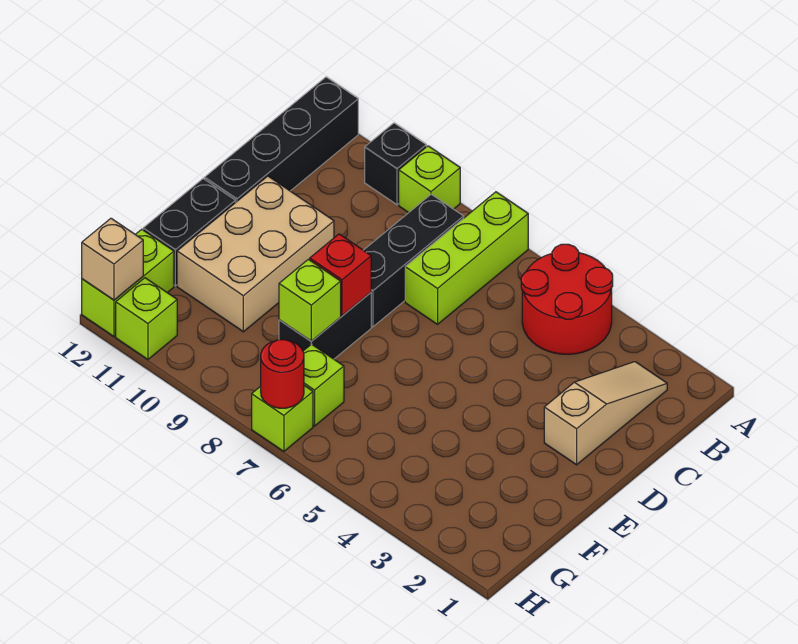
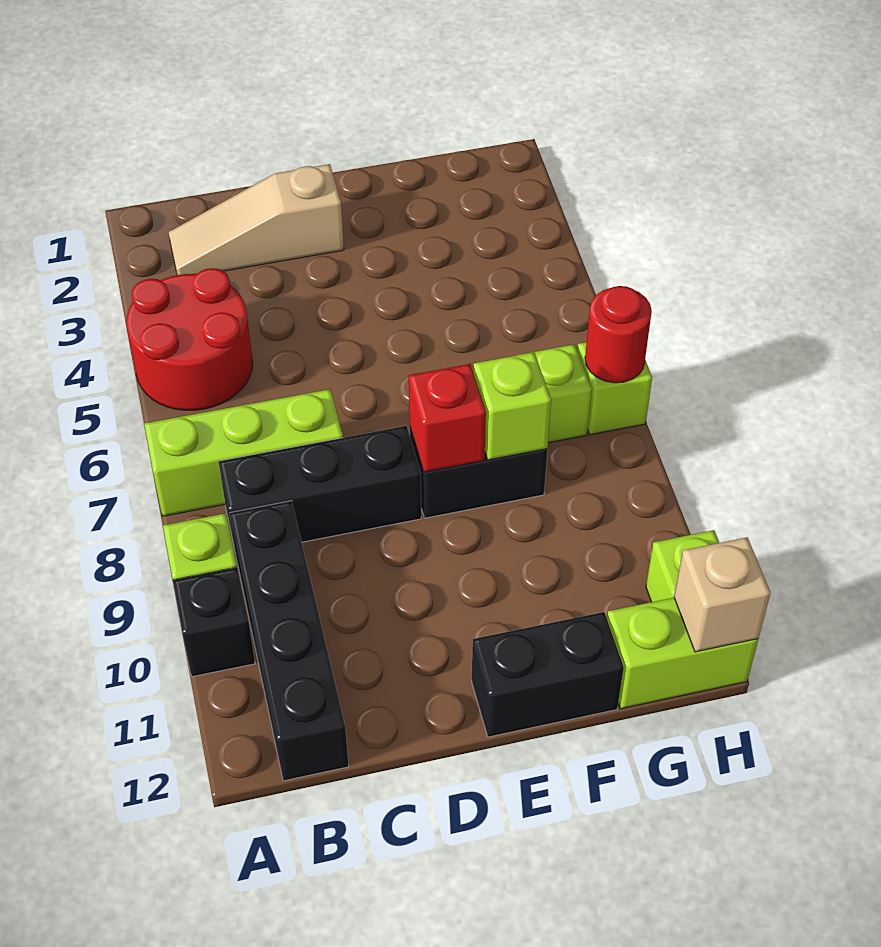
black 1x4 brick [205,77,358,203] -> black 1x4 brick turned to [229,501,349,781]
tan 2x3 brick [177,176,334,332] -> none

